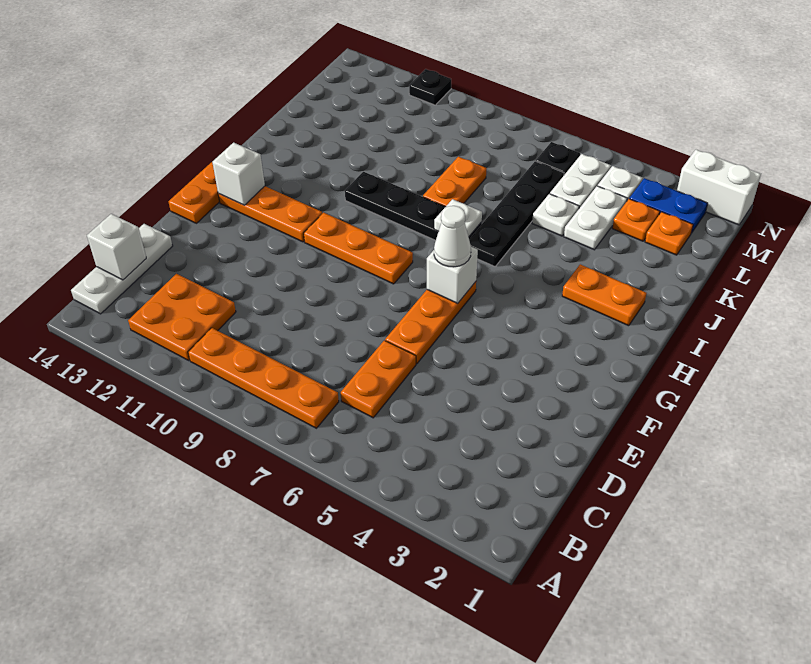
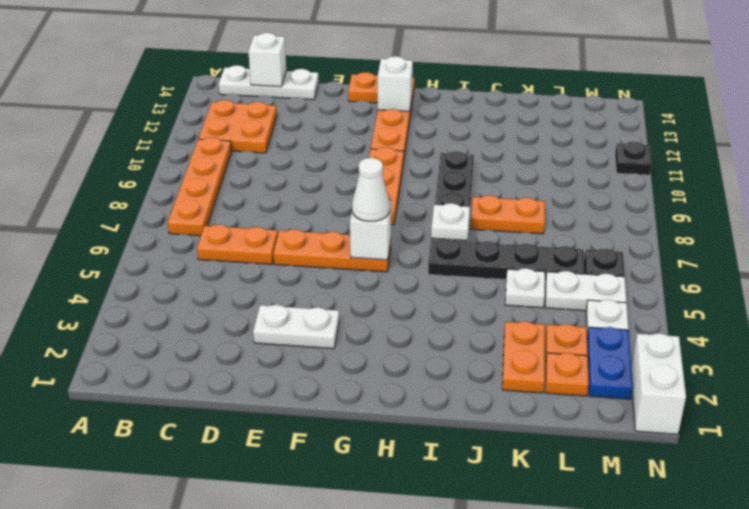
orange 1x2 plate [562,264,646,326] -> orange 1x2 plate moved to [502,321,545,393]
white 1x2 plate [564,186,627,250] -> white 1x2 plate moved to [253,305,339,349]

